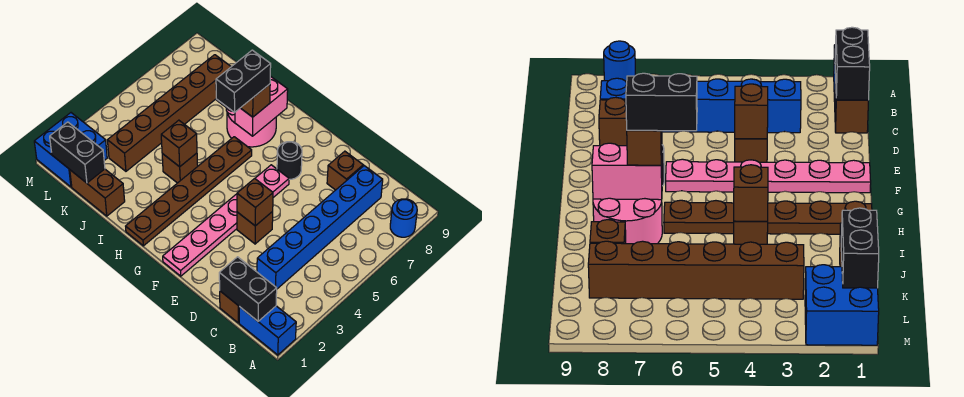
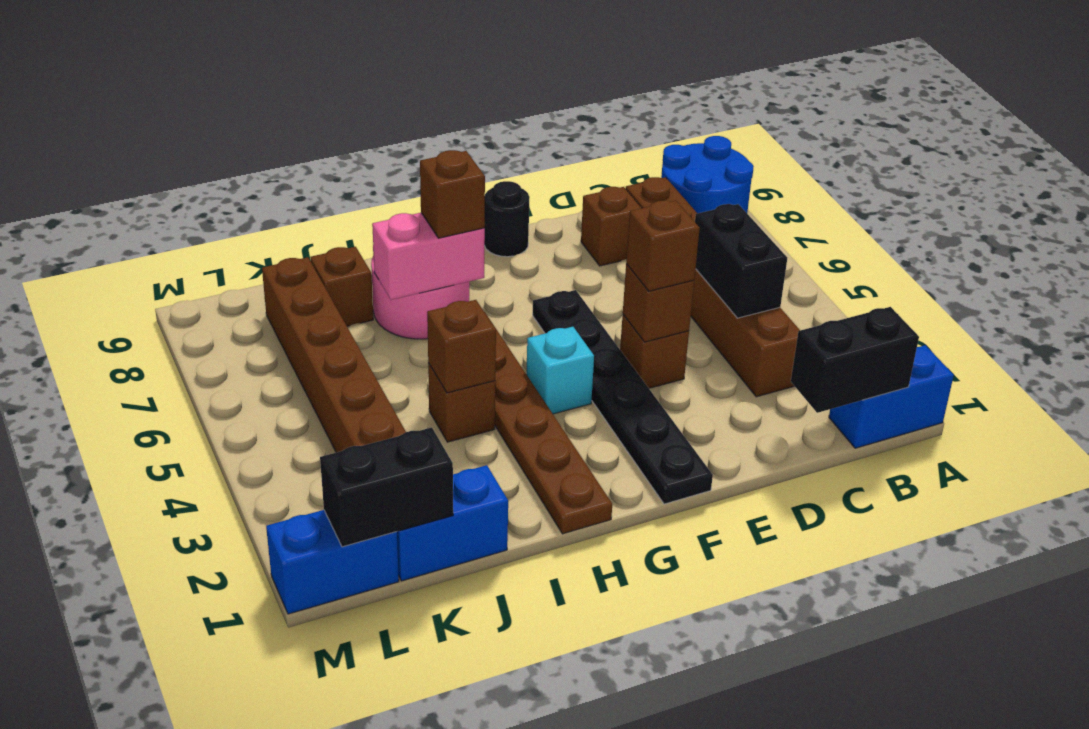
blue 1x1 round brick [390,199,417,237] -> blue 2x2 round brick [661,136,754,213]
brown 1x1 brick [220,291,239,323] -> brown 1x1 brick moved to [626,200,700,291]
blue 1x6 brick [257,166,383,289] -> brown 1x6 brick [626,177,800,397]
pink 1x6 plate [163,165,289,276] -> black 1x6 plate [533,290,713,504]
black 1x1 round brick [277,142,302,179] -> black 1x1 round brick moved to [484,181,530,257]
none -> cyan 1x1 brick [526,327,594,414]
black 1x2 brick [216,50,271,112] -> black 1x2 brick moved to [695,204,787,318]
pink 1x2 brick [235,76,288,136] -> pink 1x2 brick turned to [372,213,485,300]
brown 1x2 brick [70,169,125,216] -> blue 1x2 brick [397,465,508,581]
blue 2x2 brick [34,113,107,187] -> blue 1x2 brick [266,510,399,614]

